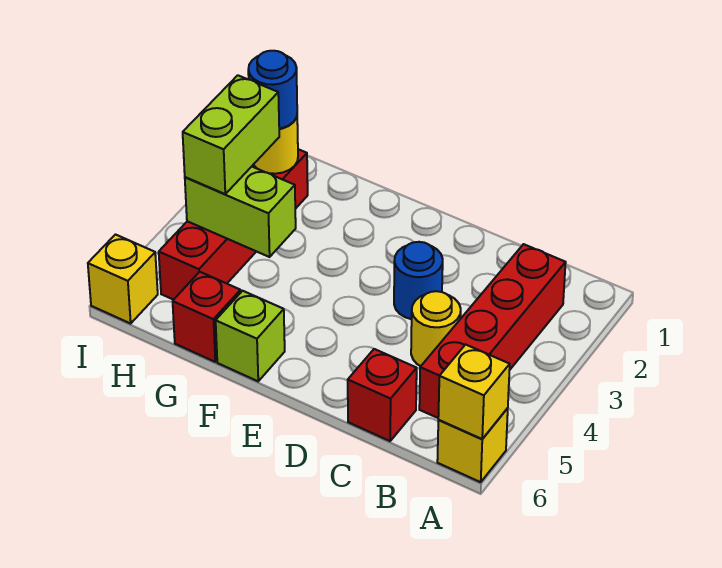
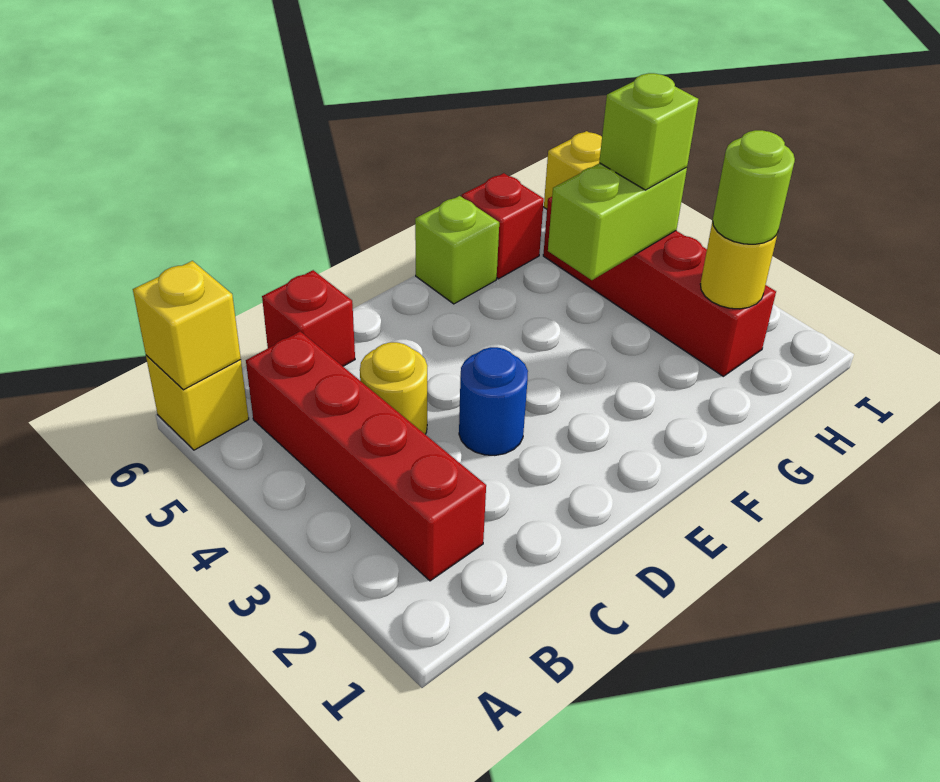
blue 1x1 round brick [248,51,297,129] -> lime 1x1 round brick [713,130,795,244]
lime 1x2 brick [183,75,279,194] -> lime 1x1 brick [599,73,698,190]

